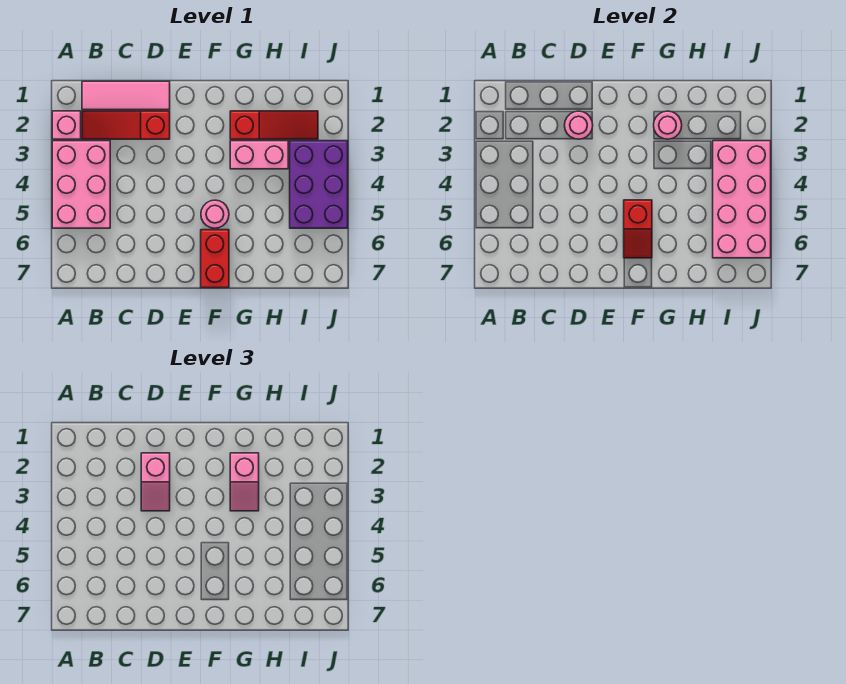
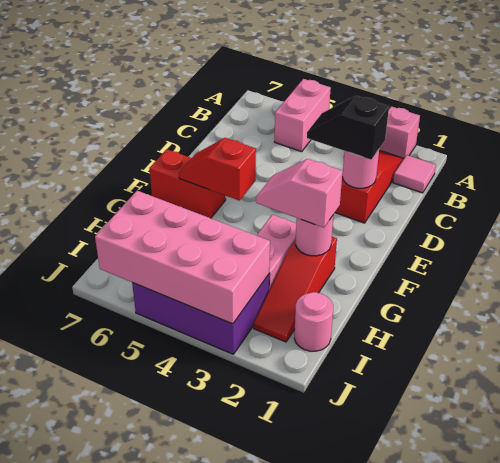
pink 2x3 brick [52,141,110,228] -> pink 1x2 brick [274,79,331,152]
pink 1x3 tile [82,81,170,110] -> pink 1x1 tile [393,155,436,193]
pink 1x2 slope [141,453,170,511] -> black 1x2 slope [307,96,389,160]
pink 1x1 round brick [201,200,229,228] -> pink 1x1 round brick moved to [294,292,333,351]

